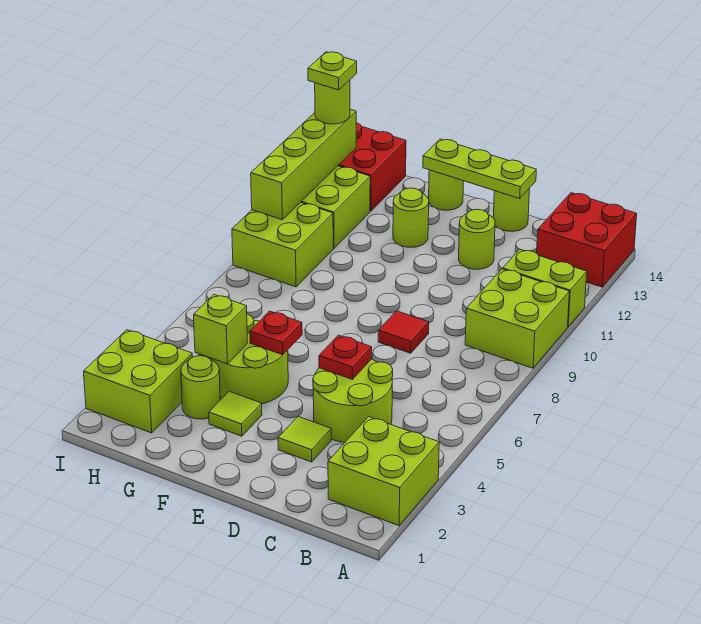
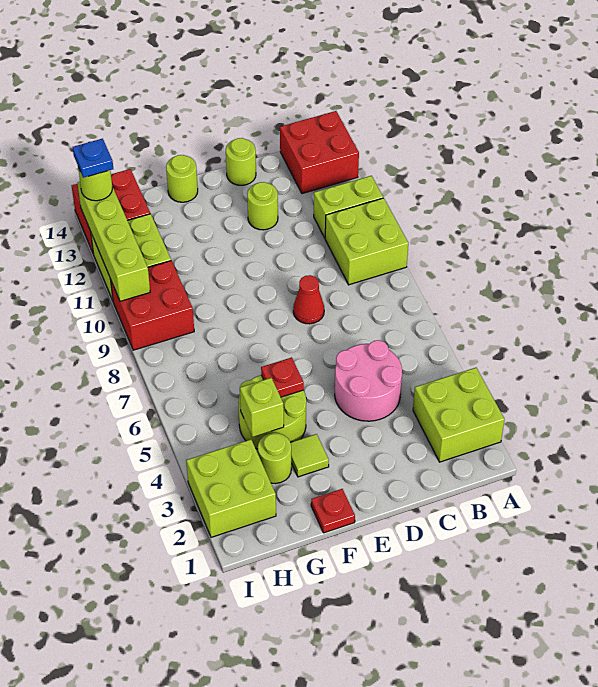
lime 2x2 round brick [313,359,393,443] -> pink 2x2 round brick [335,340,402,421]
lime 1x1 tile [278,417,331,462] -> none
red 1x1 plate [319,335,372,379] -> red 1x1 plate moved to [311,489,355,533]
red 1x1 tile [378,311,429,353] -> red 1x1 cone [293,275,324,324]
lime 1x3 plate [423,139,536,198] -> none
lime 1x1 round brick [393,188,429,247] -> none
lime 2x2 brick [232,202,333,287] -> red 2x2 brick [110,261,194,350]
lime 1x1 plate [308,52,357,90] -> blue 1x1 plate [73,139,113,178]

